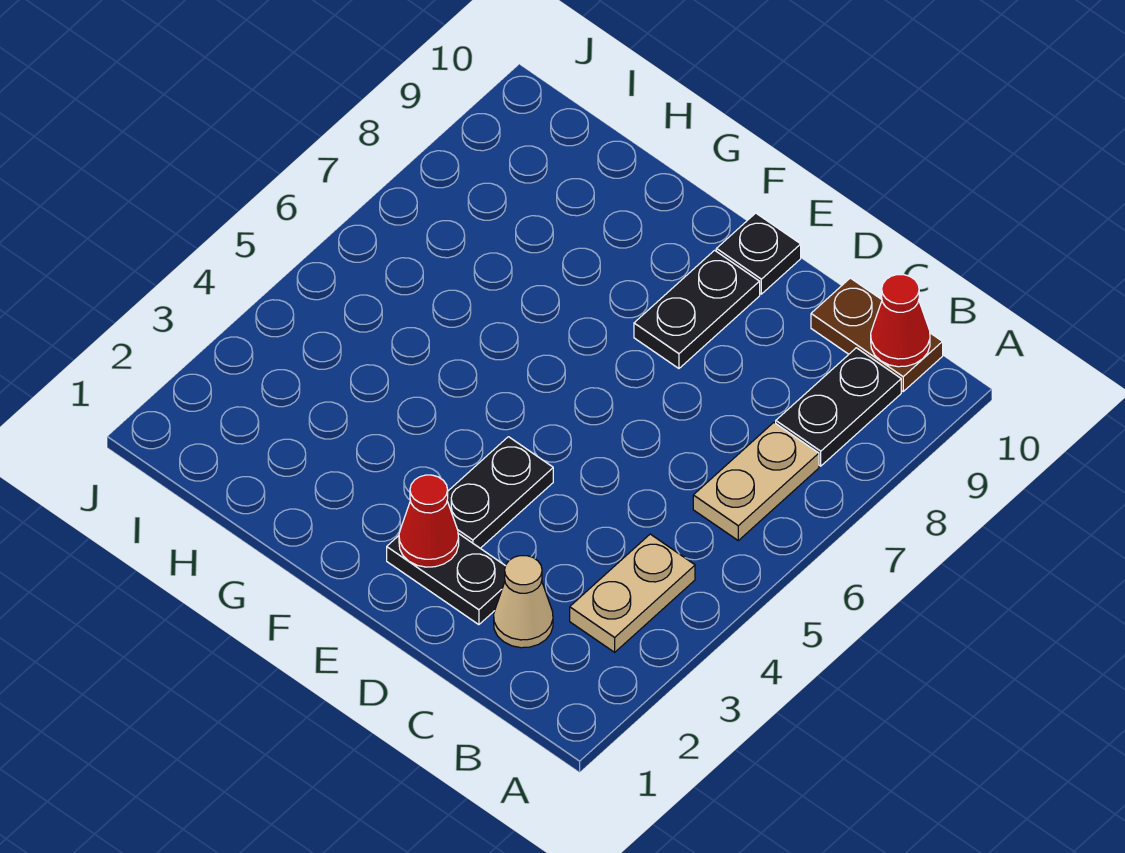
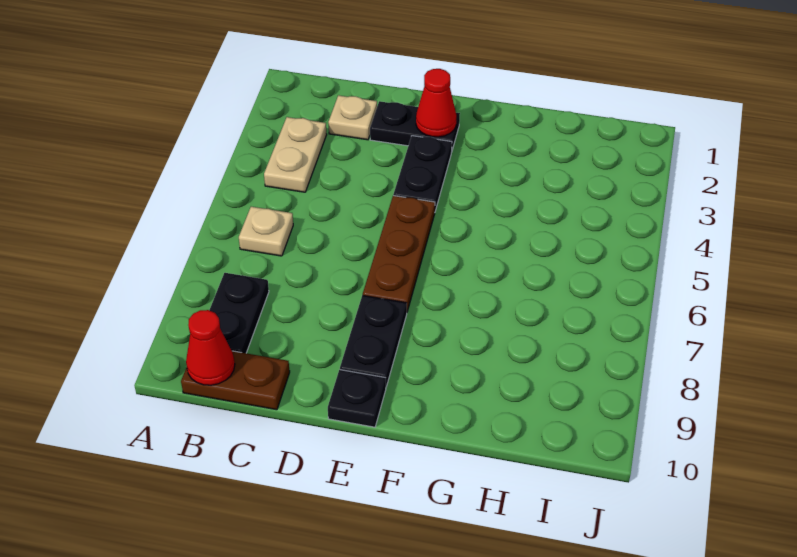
tan 1x2 plate [693,423,819,540] -> tan 1x1 plate [239,207,293,256]
tan 1x1 cone [494,556,553,648] -> tan 1x1 plate [328,95,377,140]
none -> brown 1x3 plate [363,196,435,312]

